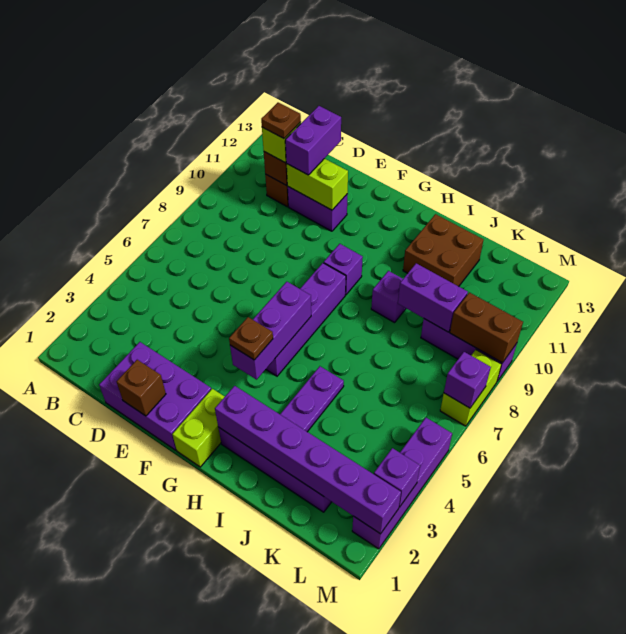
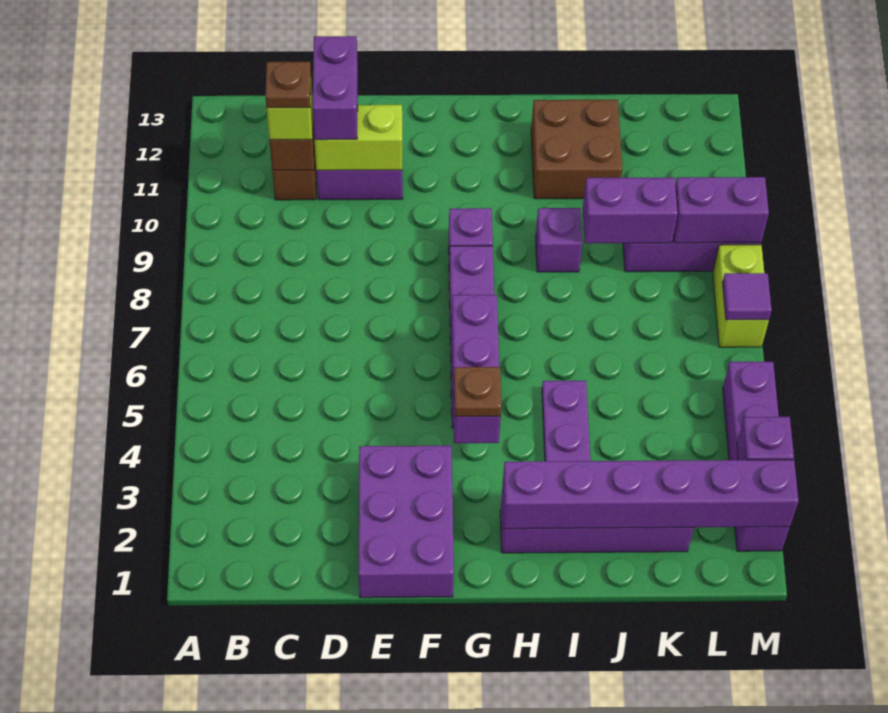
purple 2x3 brick [99,342,211,450] -> purple 2x3 brick turned to [359,446,454,598]
brown 1x1 brick [116,360,166,416] -> none
lime 1x2 brick [172,389,225,467] -> none
brown 1x2 brick [450,292,523,363] -> purple 1x2 brick [674,177,769,243]
purple 1x1 brick [444,352,491,408] -> purple 1x1 tile [722,273,772,320]

